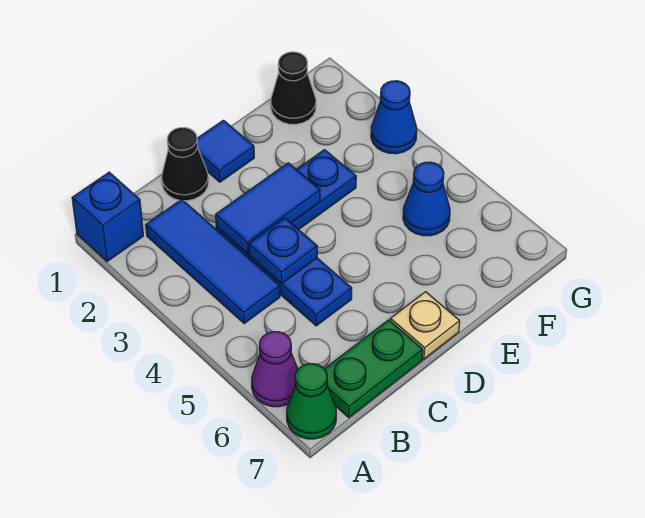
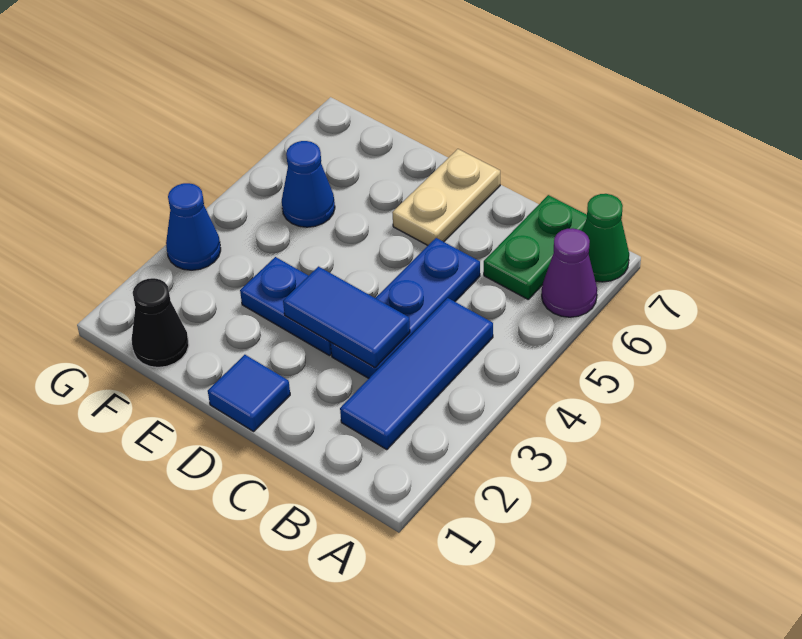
blue 1x1 brick [72,172,143,261] -> none
green 1x2 plate [325,320,423,417] -> green 1x2 plate turned to [484,195,587,299]
black 1x1 cone [162,127,208,201] -> none
blue 1x1 plate [249,218,317,284] -> none
tan 1x1 plate [390,292,460,359] -> tan 1x2 plate [392,149,500,245]

